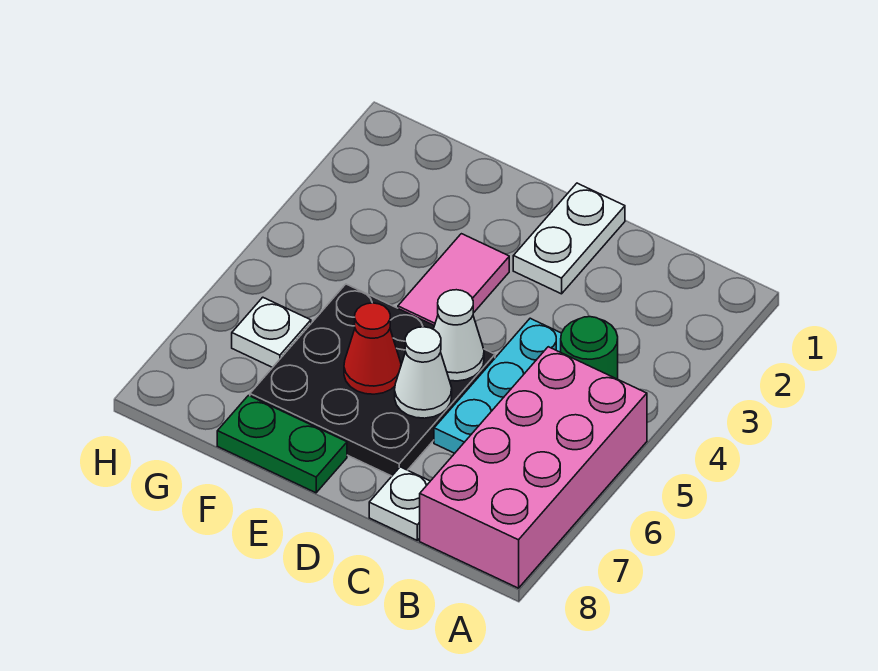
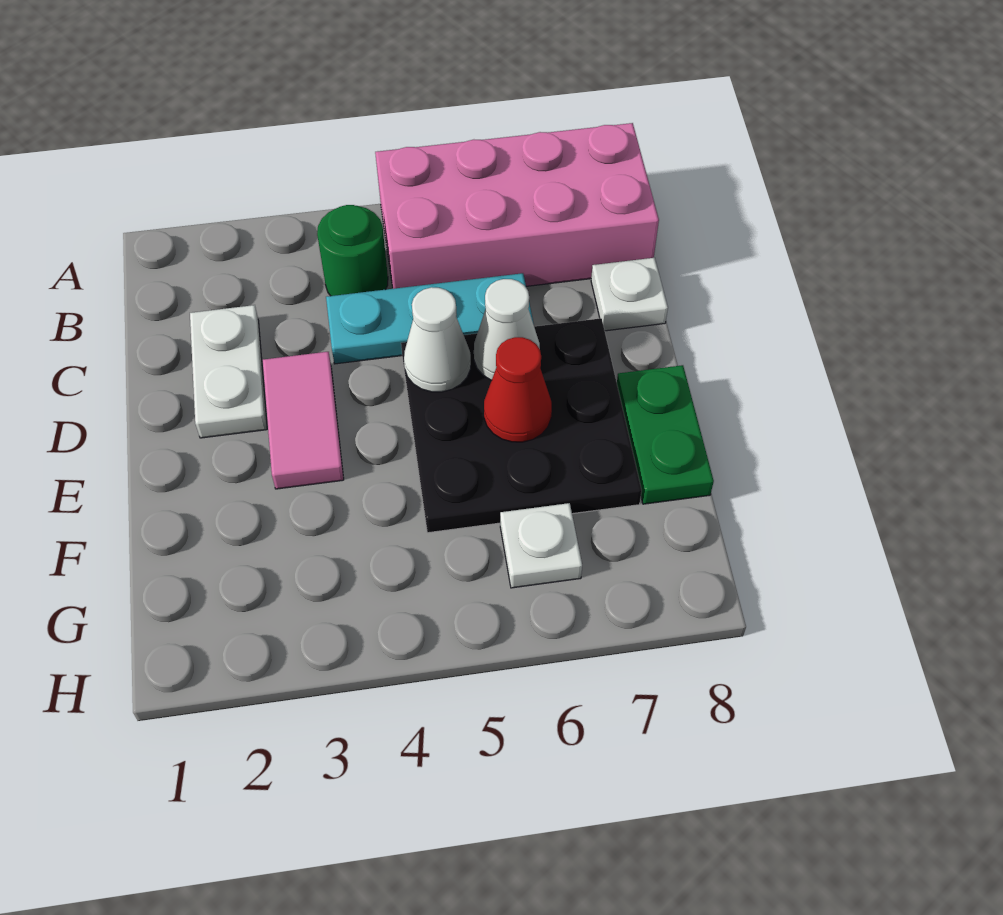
white 1x2 plate [513,183,625,294] -> white 1x2 plate turned to [190,305,267,438]
pink 1x2 tile [398,234,509,326] -> pink 1x2 tile turned to [263,352,344,489]

